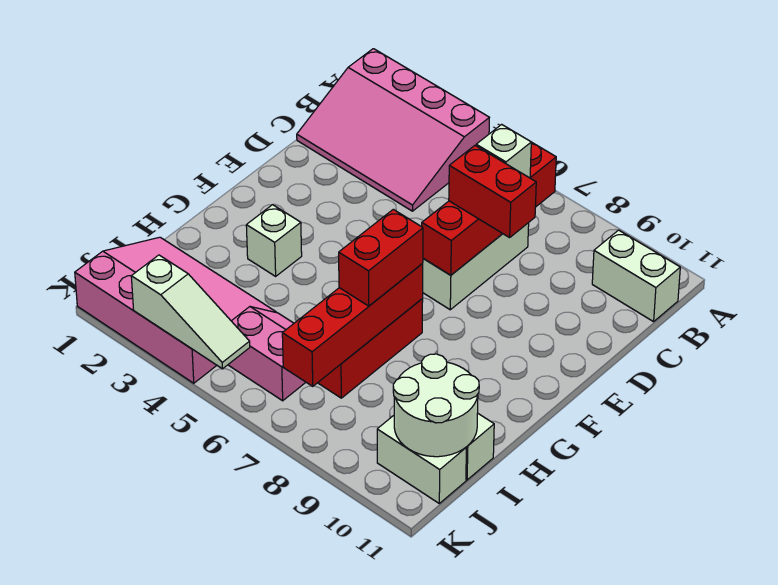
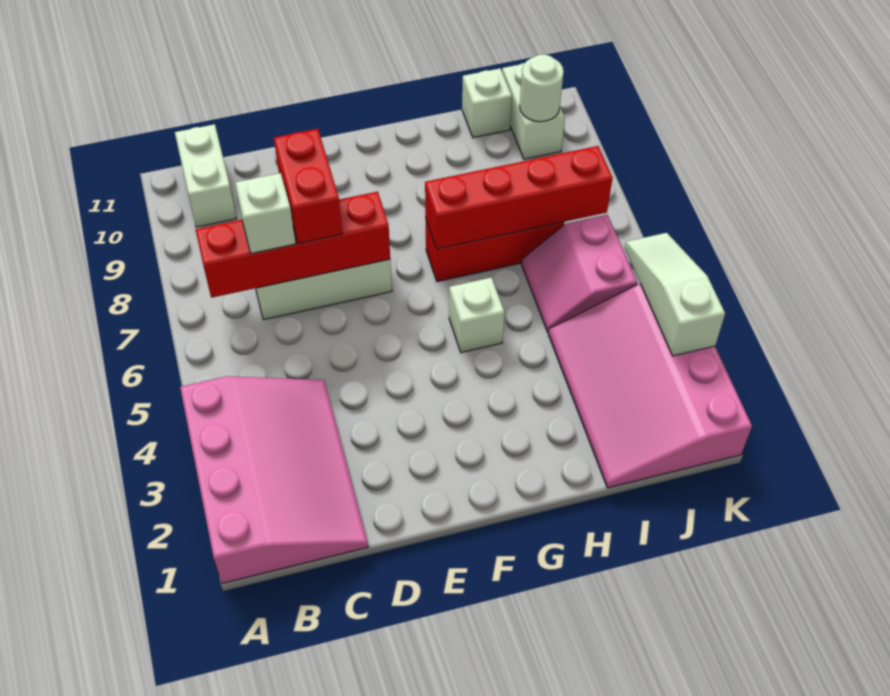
white 1x1 brick [246,205,302,276] -> white 1x1 brick moved to [449,278,504,353]
red 1x2 brick [339,209,423,306] -> none
white 2x2 round brick [393,354,479,457] -> white 1x1 round brick [520,54,564,122]

